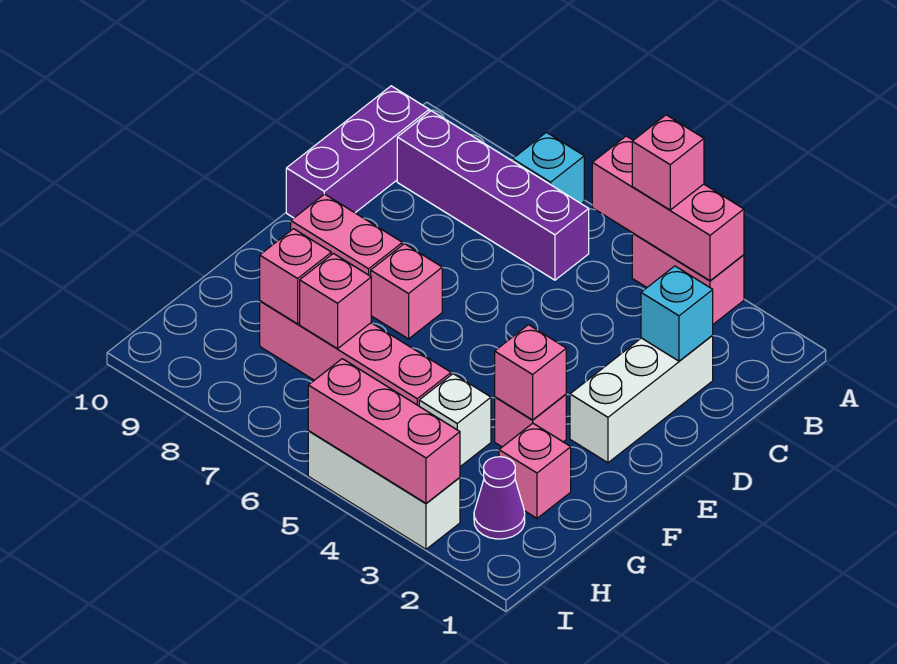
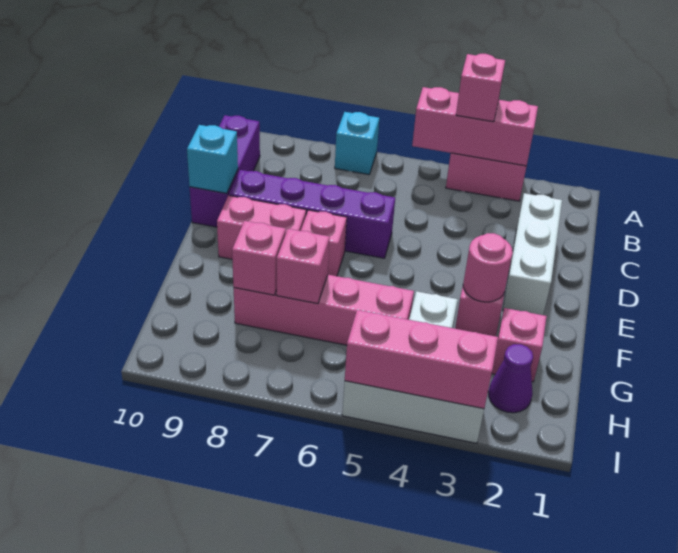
purple 1x4 brick [397,111,589,280] -> purple 1x4 brick moved to [229,170,395,258]
cyan 1x1 brick [641,266,713,361] -> cyan 1x1 brick moved to [187,125,238,193]
pink 1x1 brick [495,325,566,420] -> pink 1x1 round brick [463,233,513,302]

